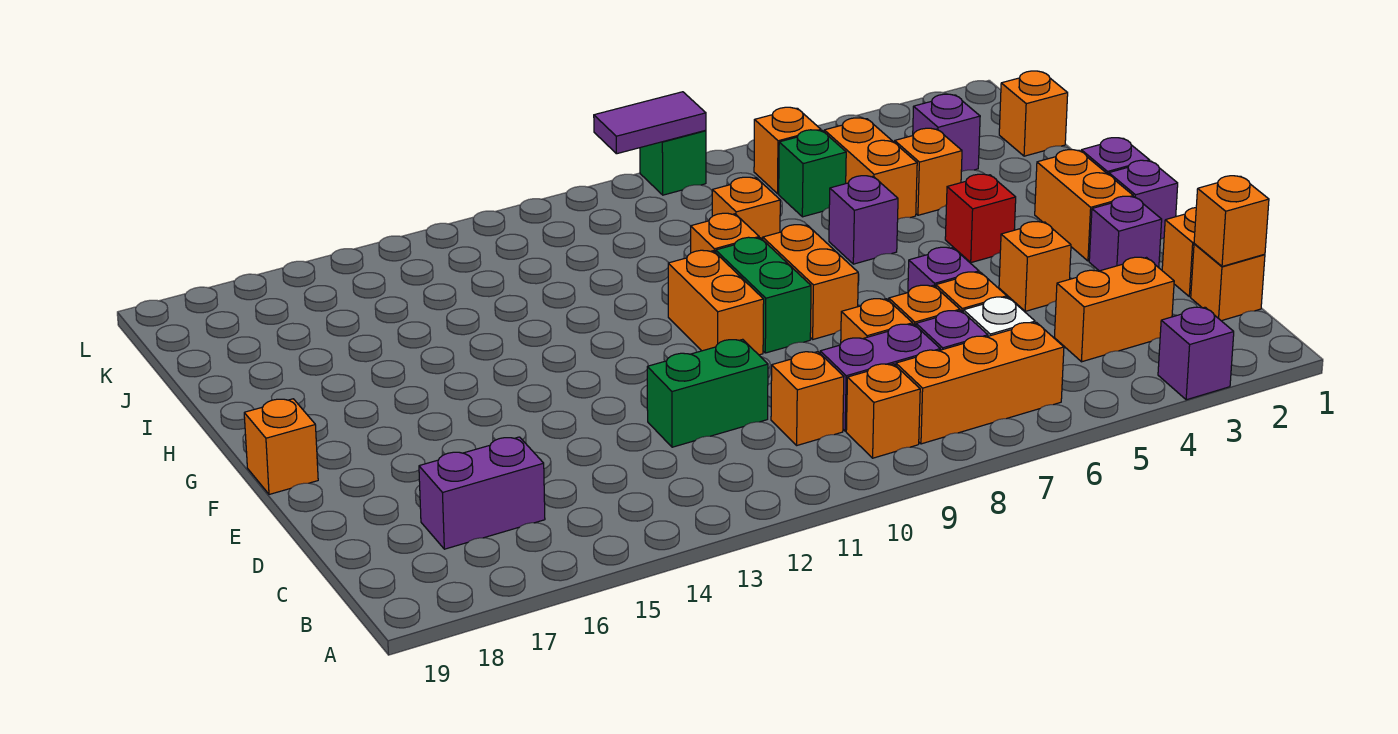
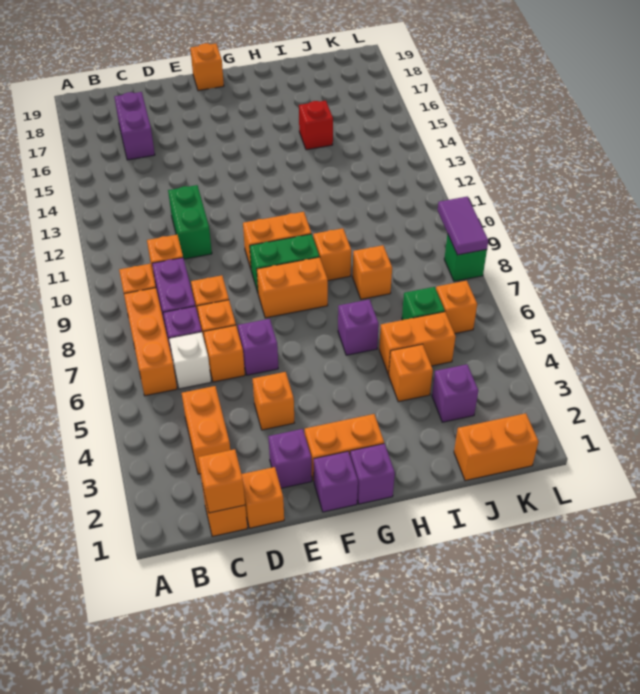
purple 1x1 brick [1158,307,1234,400] -> none
red 1x1 brick [945,174,1016,263] -> red 1x1 brick moved to [299,101,333,150]
orange 1x1 brick [999,71,1068,156] -> orange 1x2 brick [454,413,539,481]

